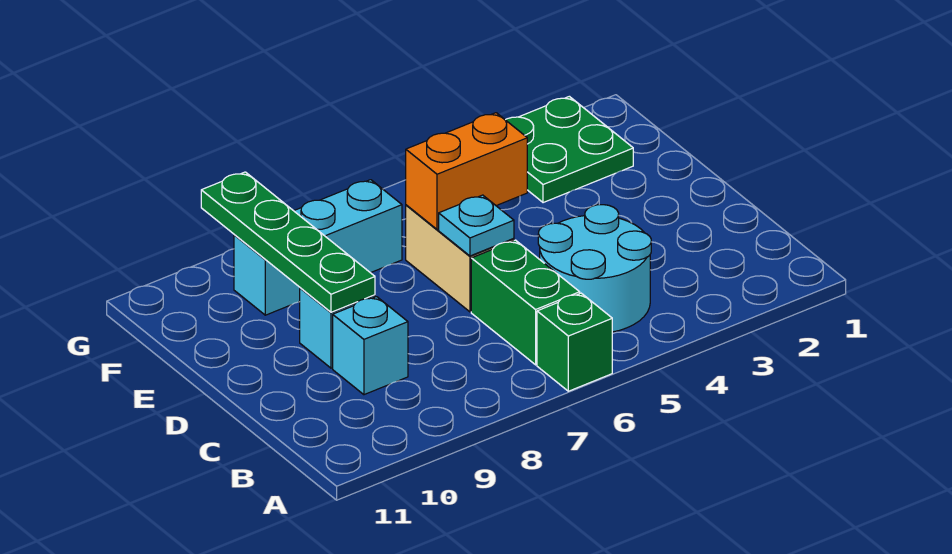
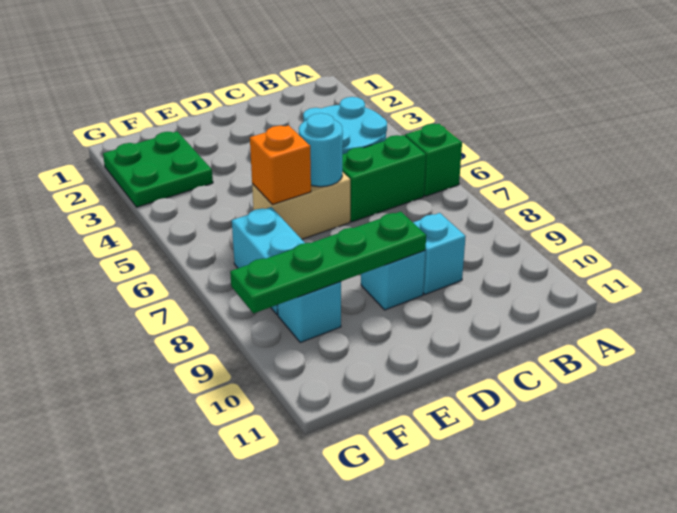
cyan 1x1 plate [439,195,514,256] -> cyan 1x1 round brick [299,113,343,187]
orange 1x2 brick [406,113,527,230] -> orange 1x1 brick [250,125,311,205]

